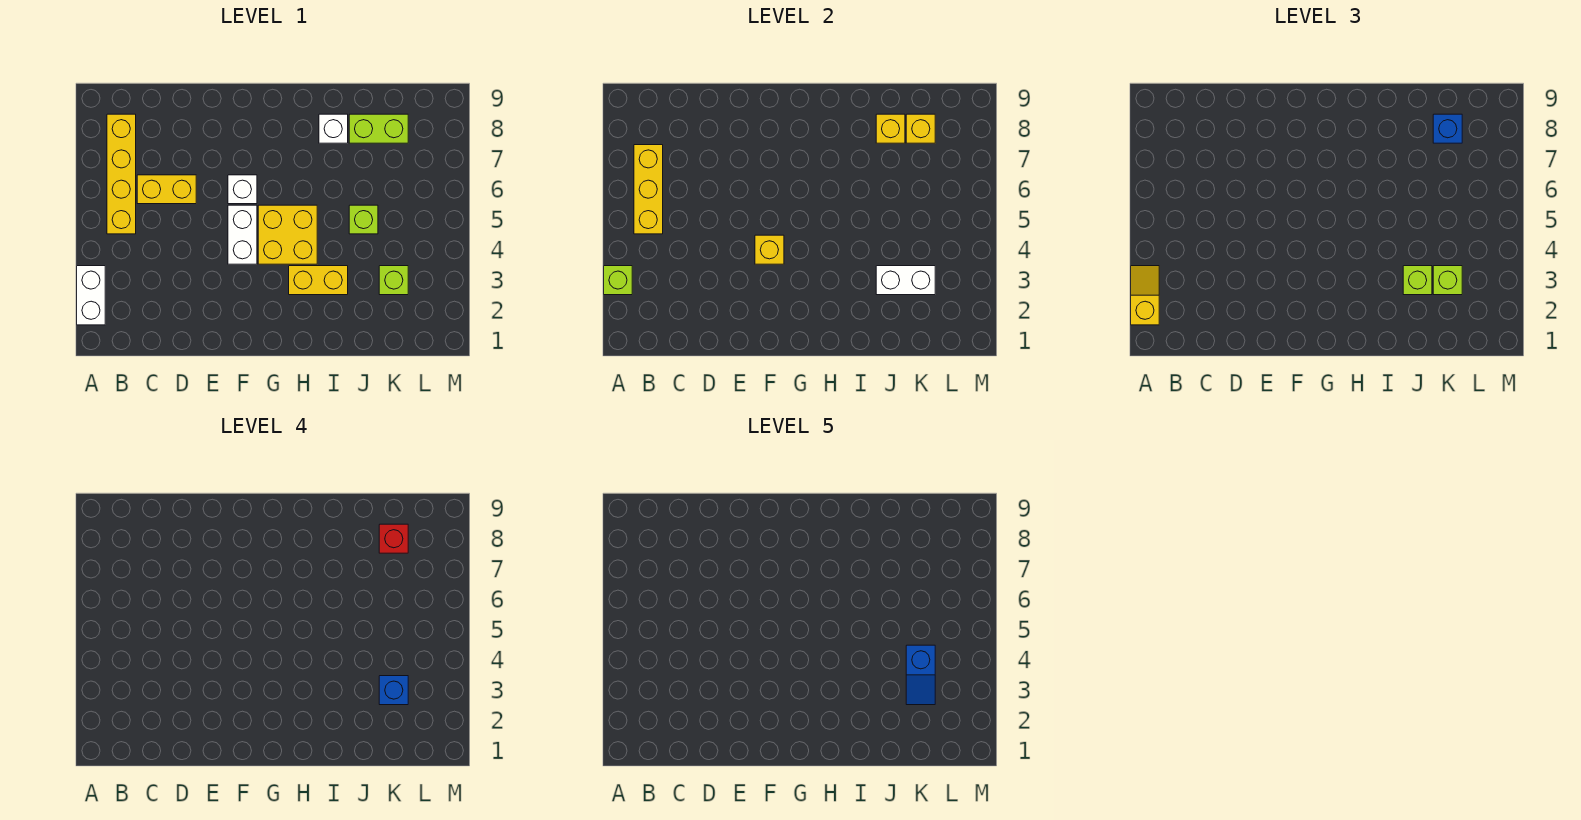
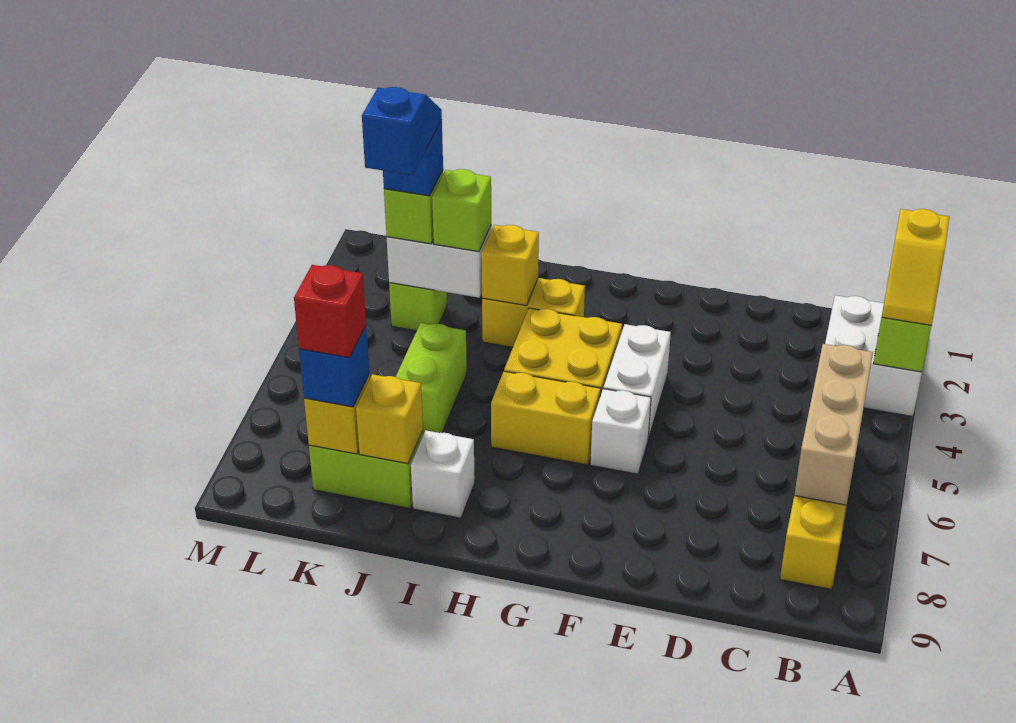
white 1x2 brick [77,266,105,325] -> white 2x2 brick [825,295,922,417]
yellow 1x3 brick [634,145,663,234] -> tan 1x3 brick [794,344,873,505]
yellow 1x2 brick [137,175,196,204] -> yellow 1x2 brick moved to [491,371,601,465]
yellow 1x1 brick [755,235,784,264] -> yellow 1x1 brick moved to [481,225,539,306]
lime 1x1 brick [349,205,378,234] -> lime 1x2 brick [396,323,467,435]

